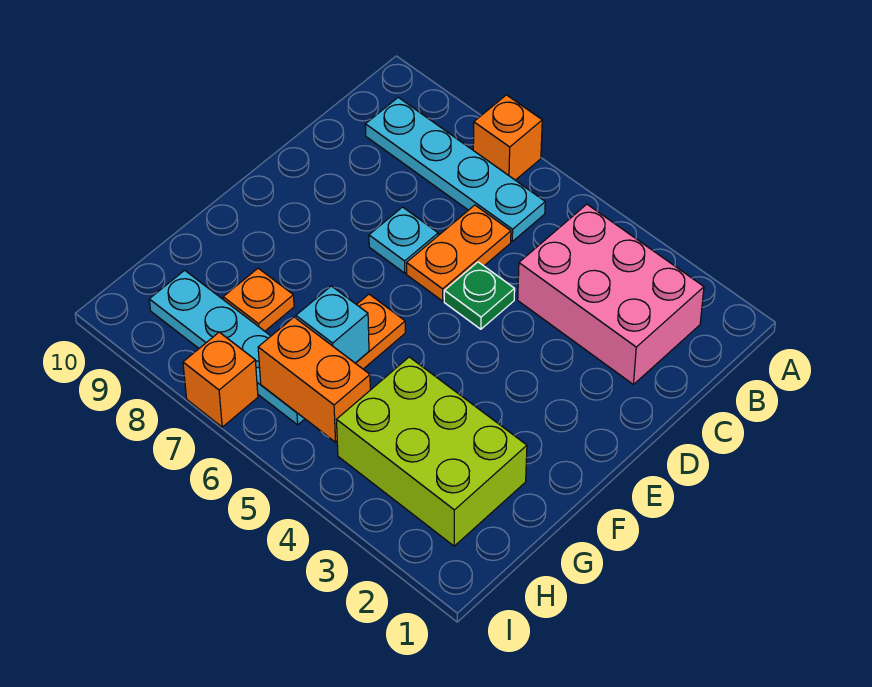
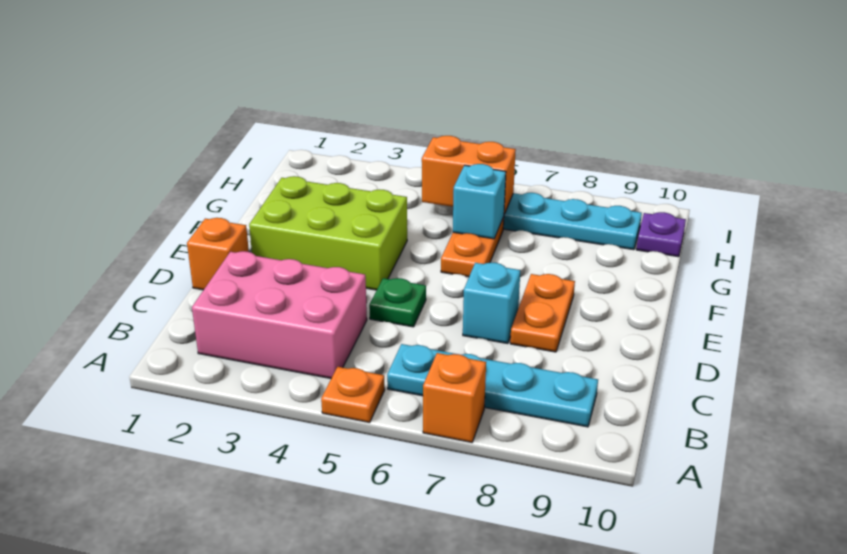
orange 1x2 plate [407,205,511,301] -> orange 1x2 plate moved to [510,274,575,352]
cyan 1x1 plate [369,207,438,273] -> cyan 1x1 brick [463,263,520,344]
lime 2x3 brick [337,357,527,546] -> lime 2x3 brick moved to [249,176,407,290]
orange 1x1 plate [223,268,294,331] -> orange 1x1 plate moved to [321,367,385,423]
none -> purple 1x1 plate [636,212,686,257]
orange 1x1 brick [183,332,258,427] -> orange 1x1 brick moved to [187,218,249,290]

